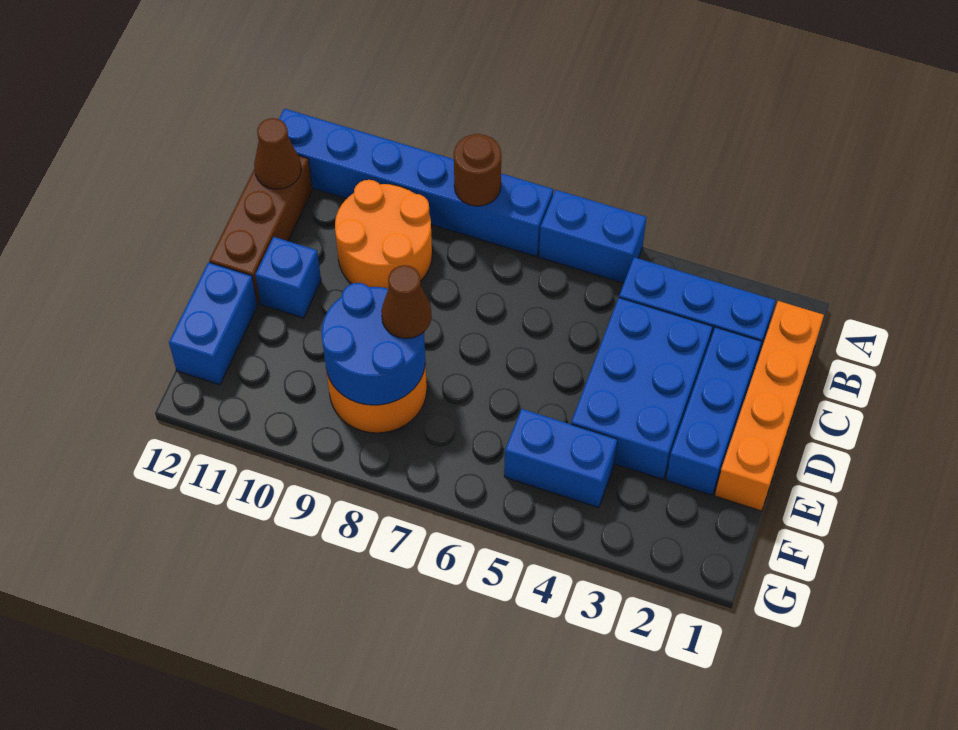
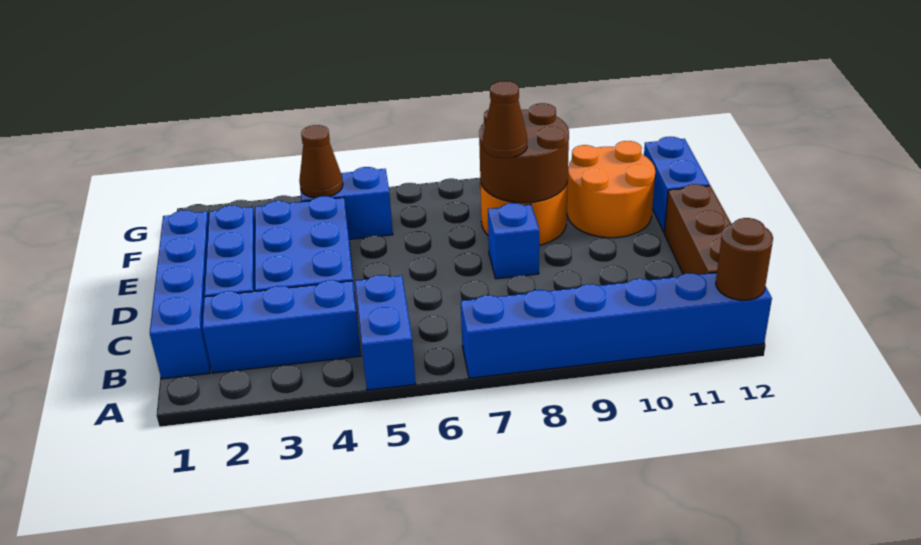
blue 1x2 brick [539,190,646,283] -> blue 1x2 brick turned to [355,275,416,390]
brown 1x1 round brick [454,134,501,206] -> brown 1x1 round brick moved to [716,218,773,300]
orange 1x4 brick [715,301,824,511] -> blue 1x4 brick [150,210,210,379]
orange 2x2 round brick [335,180,432,288] -> orange 2x2 round brick moved to [567,141,655,238]
brown 1x1 cone [254,118,301,189] -> brown 1x1 cone moved to [299,125,343,198]
blue 1x1 brick [255,237,321,318] -> blue 1x1 brick moved to [488,203,539,279]
blue 2x2 round brick [322,283,425,405] -> brown 2x2 round brick [479,103,569,203]

